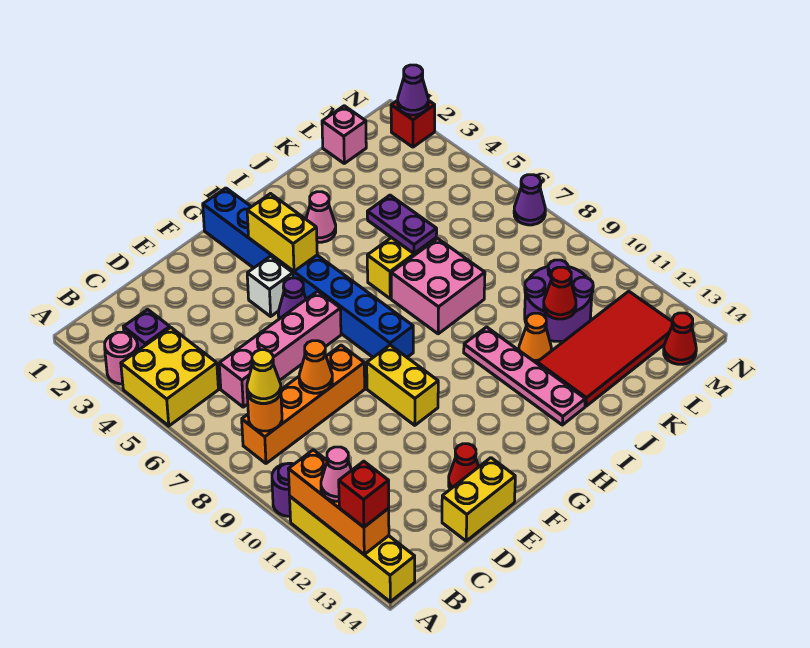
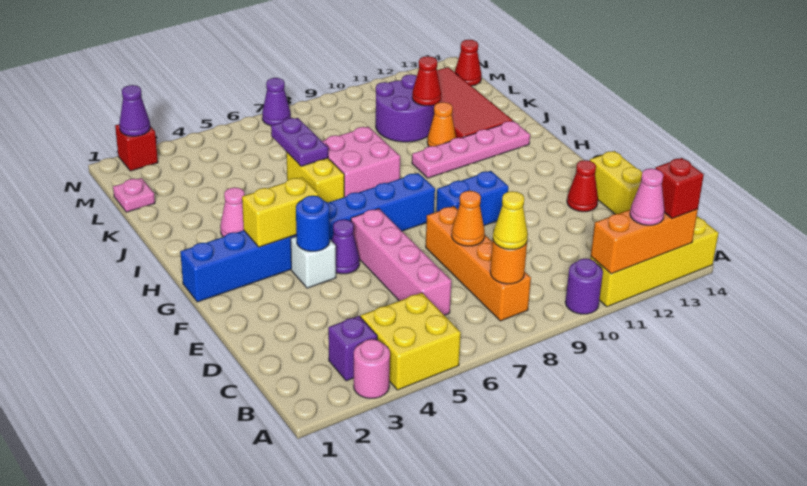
none -> blue 1x1 round brick [296,195,330,251]
yellow 1x2 brick [367,345,438,425] -> blue 1x2 brick [436,171,508,225]
purple 1x2 plate [367,195,437,253] -> purple 1x2 plate turned to [271,118,328,166]
pink 1x1 brick [322,106,366,163] -> pink 1x1 plate [113,178,155,212]

